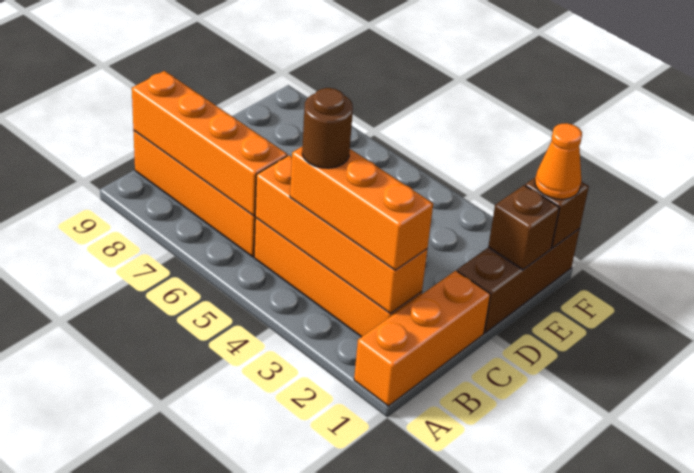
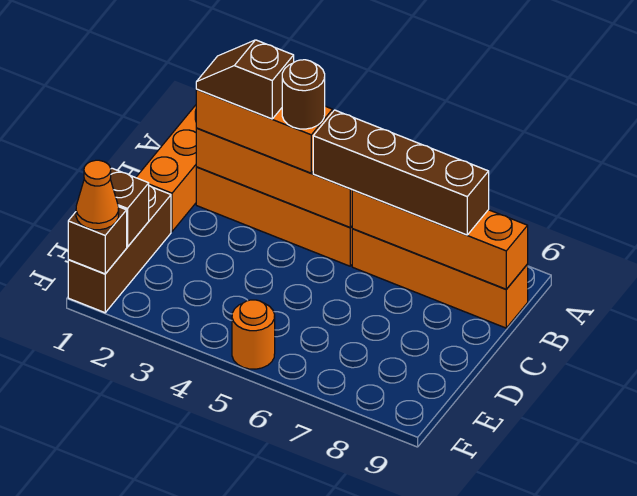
none -> brown 1x2 slope [196,40,294,119]
none -> brown 1x4 brick [313,110,489,235]
none -> orange 1x1 round brick [232,300,275,369]

